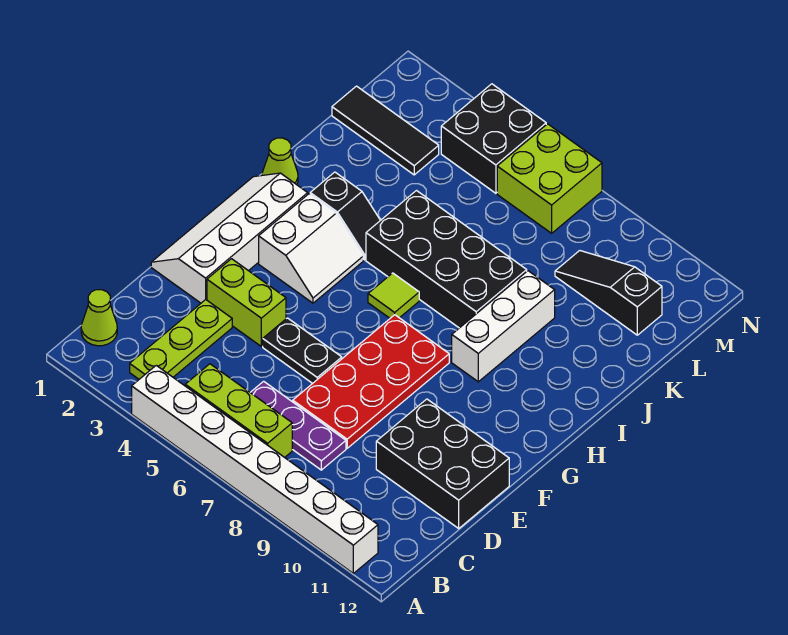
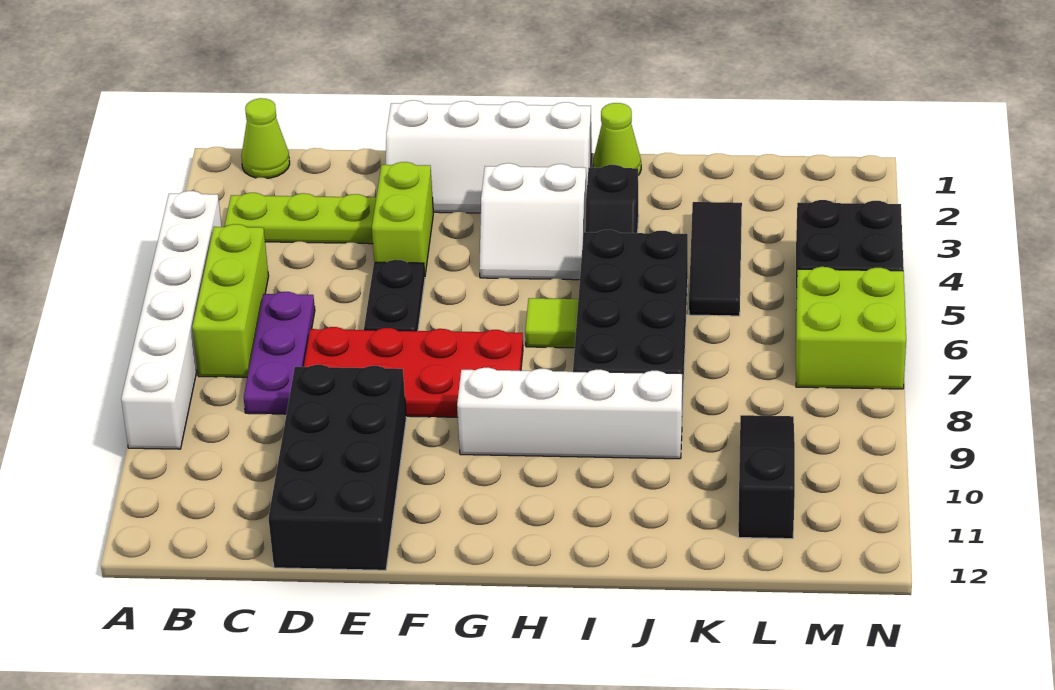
white 1x8 brick [132,365,378,573] -> white 1x6 brick [121,191,222,449]
black 2x3 brick [376,399,509,528] -> black 2x4 brick [268,365,406,570]
white 2x4 slope [151,173,308,303] -> white 2x4 slope turned to [386,100,592,213]
white 1x3 brick [452,271,555,382] -> white 1x4 brick [457,368,682,459]
black 1x3 tile [332,86,439,175] -> black 1x3 tile moved to [689,202,742,316]

